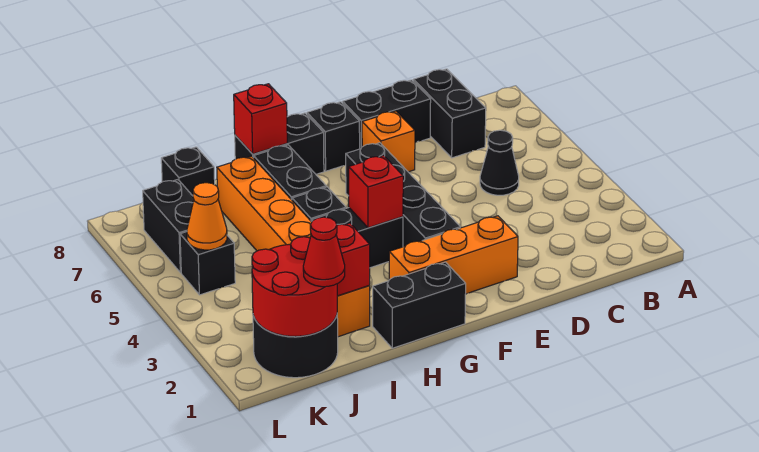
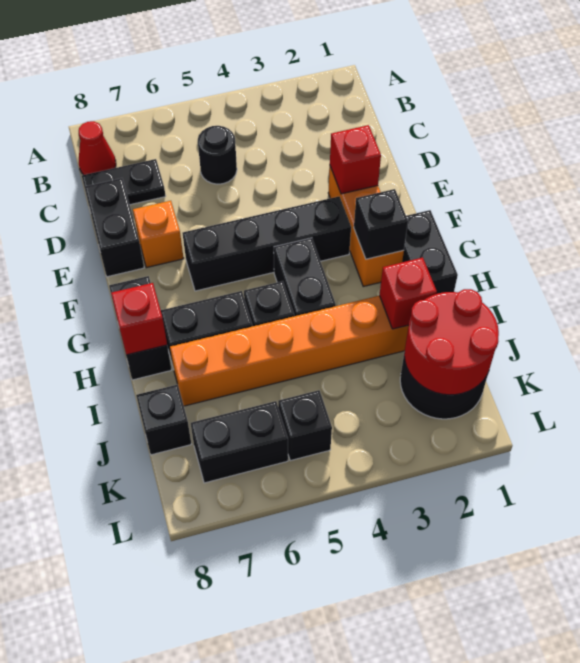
black 1x1 cone [480,130,519,195] -> black 1x1 round brick [198,126,237,184]
black 1x2 brick [413,69,486,158] -> black 1x2 plate [82,159,166,205]
black 1x1 brick [307,102,360,171] -> black 1x1 brick moved to [354,189,408,259]
red 1x1 brick [349,156,403,228] -> red 1x1 brick moved to [330,125,381,194]
red 1x1 cone [303,217,345,287] -> red 1x1 cone moved to [79,121,116,175]
orange 1x1 cone [187,183,227,250] -> none

